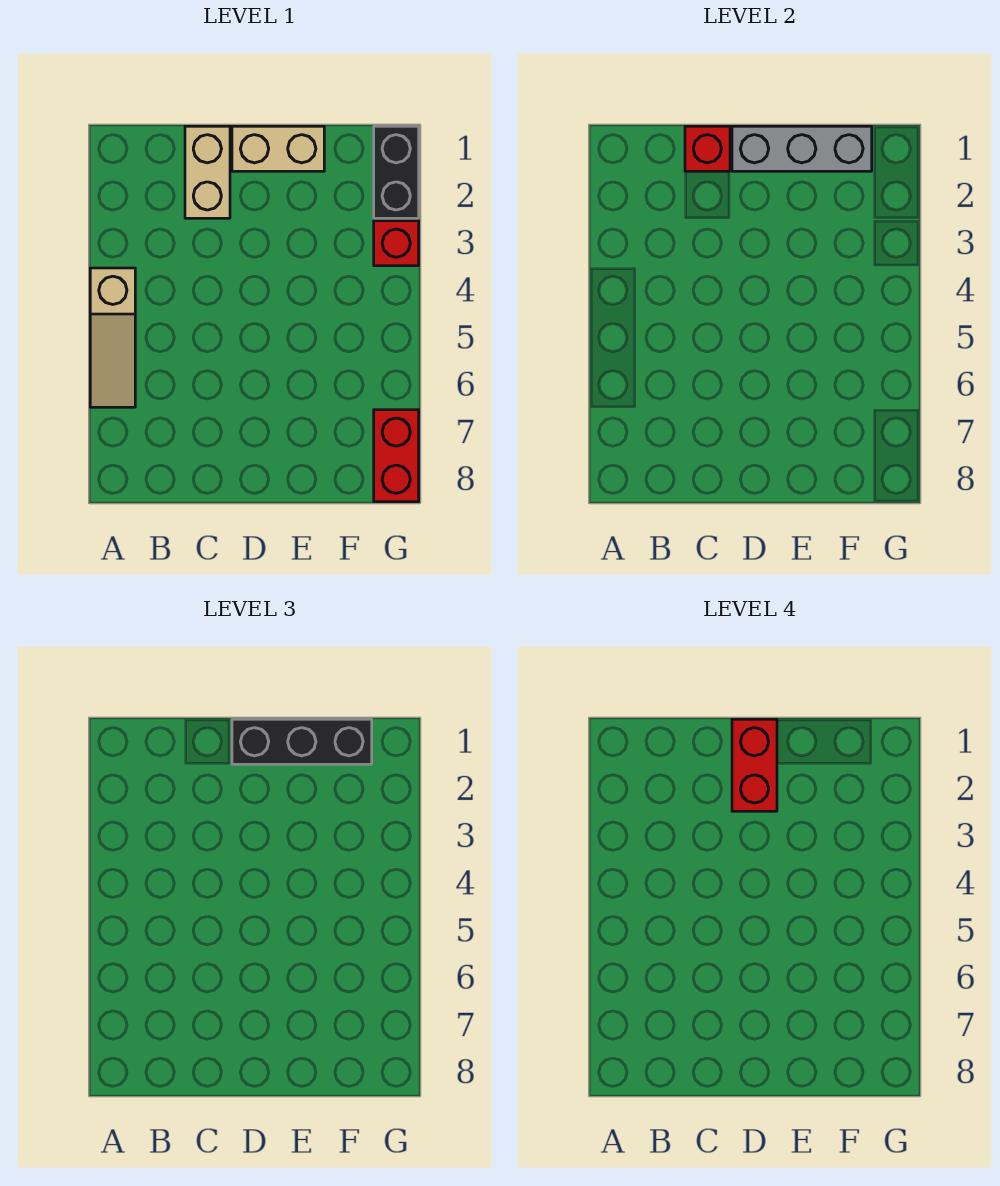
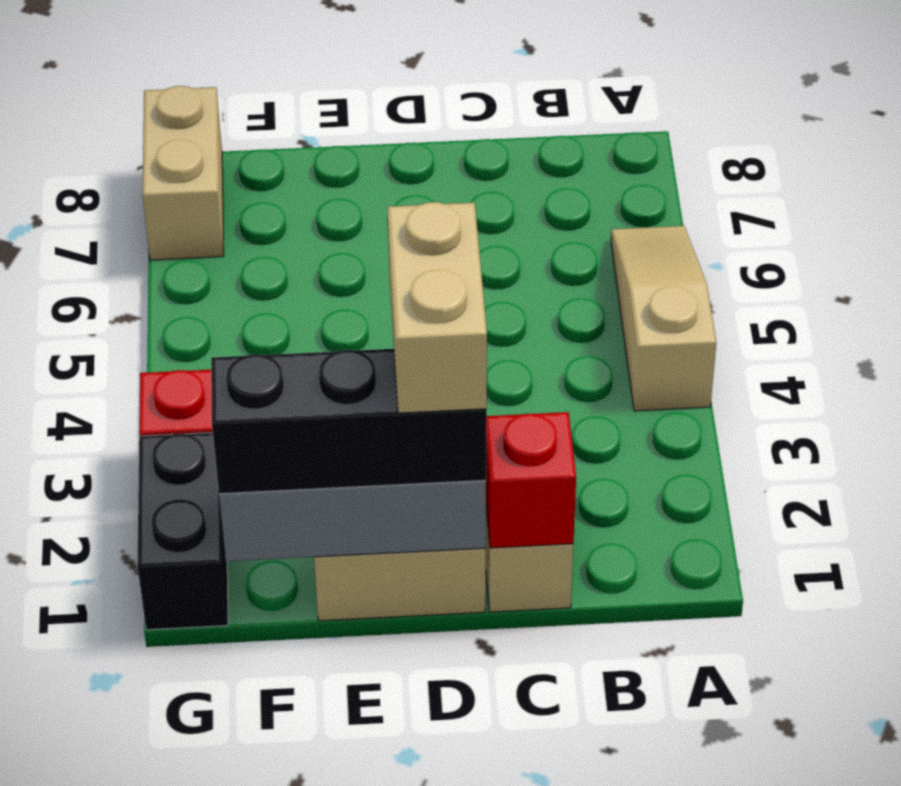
red 1x2 brick [732,719,777,811] -> tan 1x2 brick [387,202,487,413]
red 1x2 brick [374,410,419,502] -> tan 1x2 brick [143,86,224,260]

